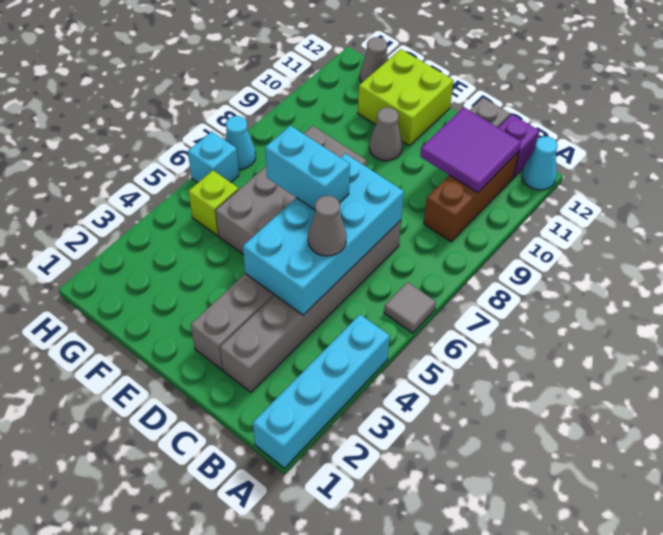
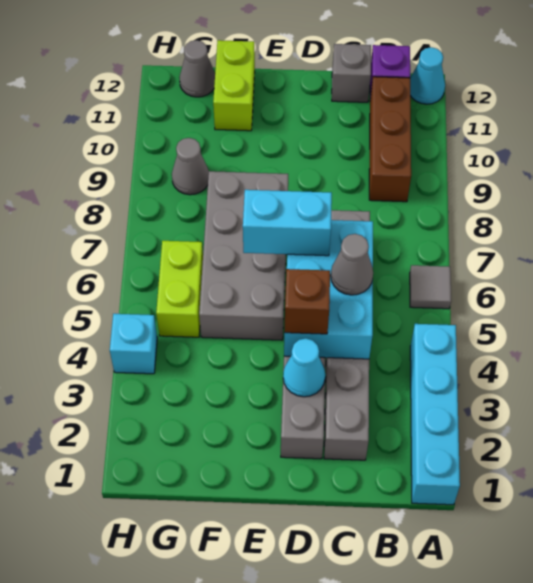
purple 2x2 tile [420,108,521,192] -> none
cyan 2x4 brick [243,154,404,315] -> cyan 2x3 brick [284,220,373,359]
none -> brown 1x1 brick [284,269,330,334]
grey 1x1 cone [369,107,402,161] -> grey 1x1 cone moved to [172,138,209,195]
lime 2x2 brick [358,49,454,146] -> lime 1x2 brick [213,40,255,131]
lime 1x1 brick [188,170,239,235] -> lime 1x2 brick [156,241,203,337]
cyan 1x1 brick [188,131,239,183] -> cyan 1x1 brick moved to [110,314,157,374]
cyan 1x1 cone [225,116,256,169] -> cyan 1x1 cone moved to [283,338,325,397]

